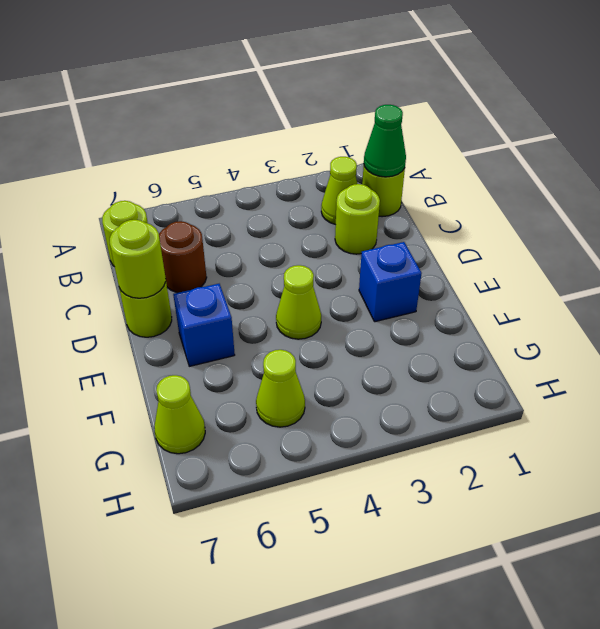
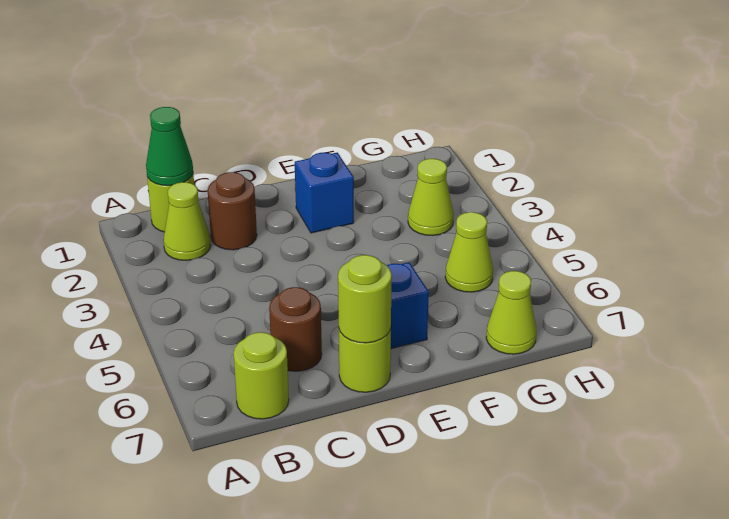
lime 1x1 round brick [335,184,380,254] -> brown 1x1 round brick [208,172,257,250]
lime 1x1 cone [276,265,321,339] -> lime 1x1 cone moved to [408,159,454,236]

